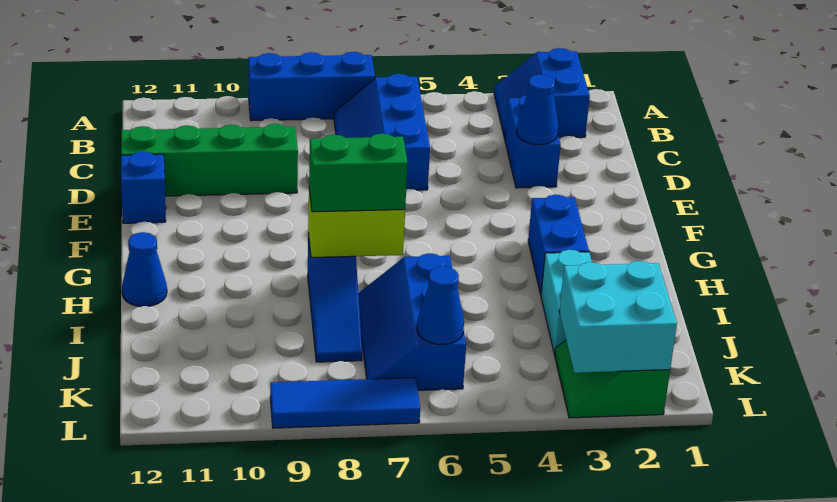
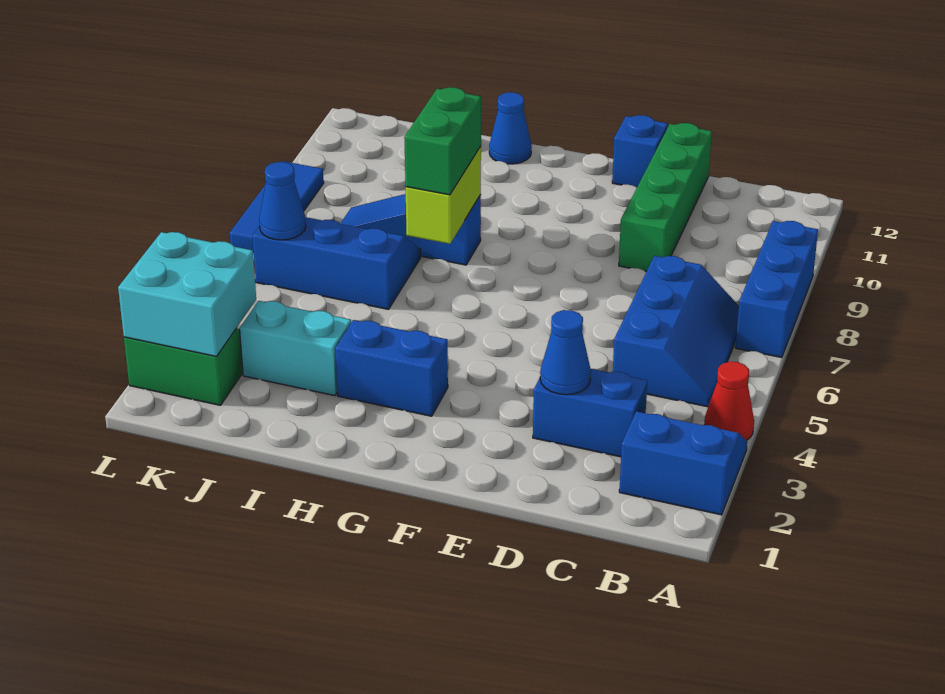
none -> red 1x1 cone [704,362,754,440]
blue 2x3 slope [334,74,430,190] -> blue 2x3 slope turned to [613,256,739,407]

